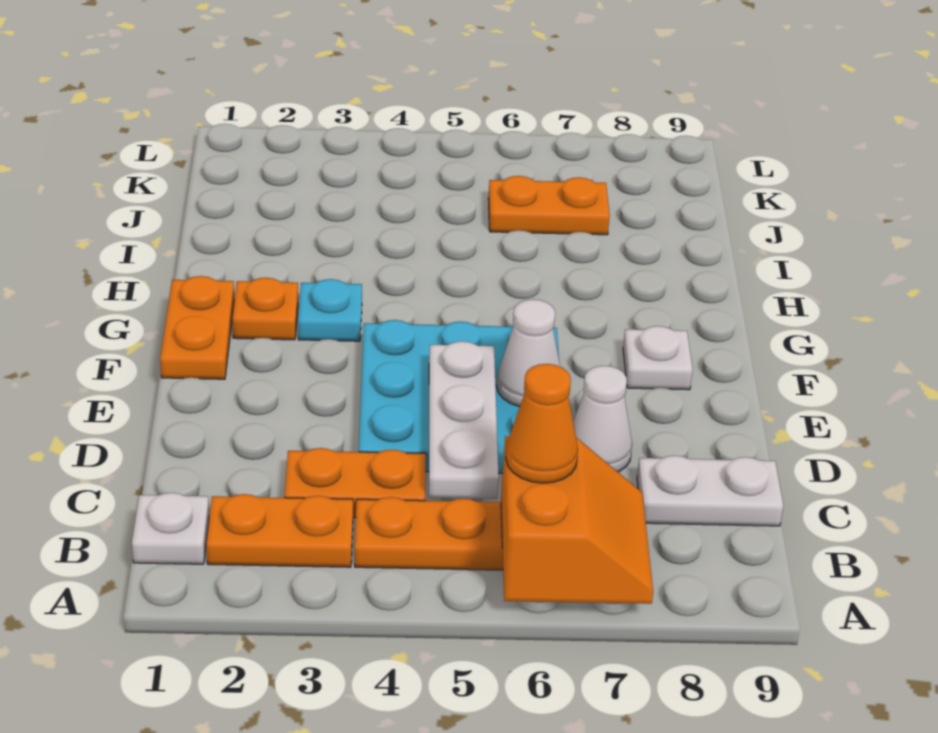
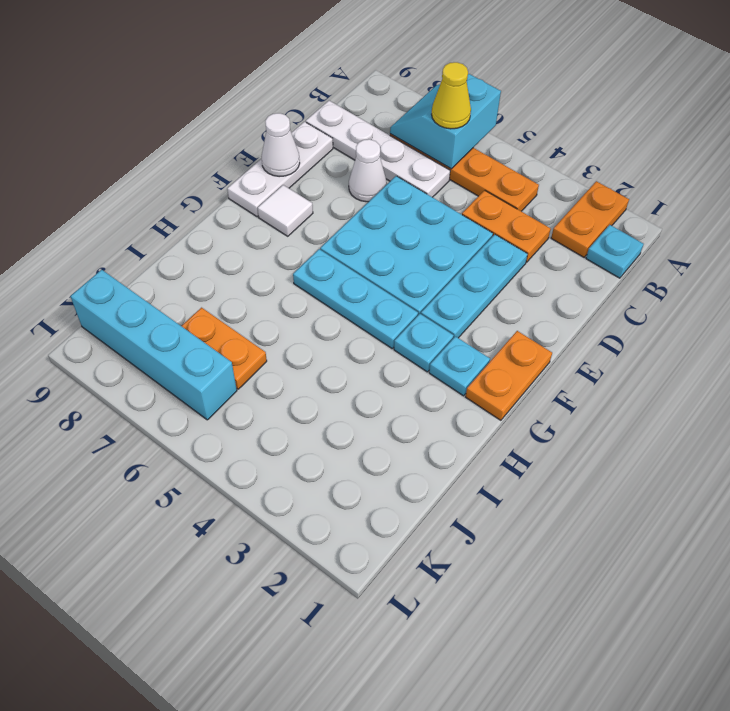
orange 2x2 slope [501,436,653,604] -> cyan 2x2 slope [390,74,501,169]
white 1x1 plate [132,493,209,564] -> cyan 1x1 plate [586,225,643,278]
orange 1x2 plate [206,494,353,567] -> orange 1x2 plate turned to [551,181,629,257]
orange 1x1 cone [506,364,578,483] -> yellow 1x1 cone [432,62,471,129]
white 1x3 plate [429,341,499,499] -> white 1x3 plate moved to [227,122,333,217]
white 1x2 plate [637,455,783,526] -> white 1x4 plate [306,101,450,197]
none -> cyan 1x3 plate [421,235,528,338]
white 1x1 cone [497,299,560,407] -> white 1x1 cone moved to [261,113,300,177]
white 1x1 plate [623,326,693,390] -> white 1x1 tile [258,185,313,236]
orange 1x1 plate [232,278,298,340] -> cyan 1x1 plate [429,336,490,396]
none -> cyan 1x3 plate [293,249,418,348]
none -> cyan 1x4 brick [71,270,237,420]

